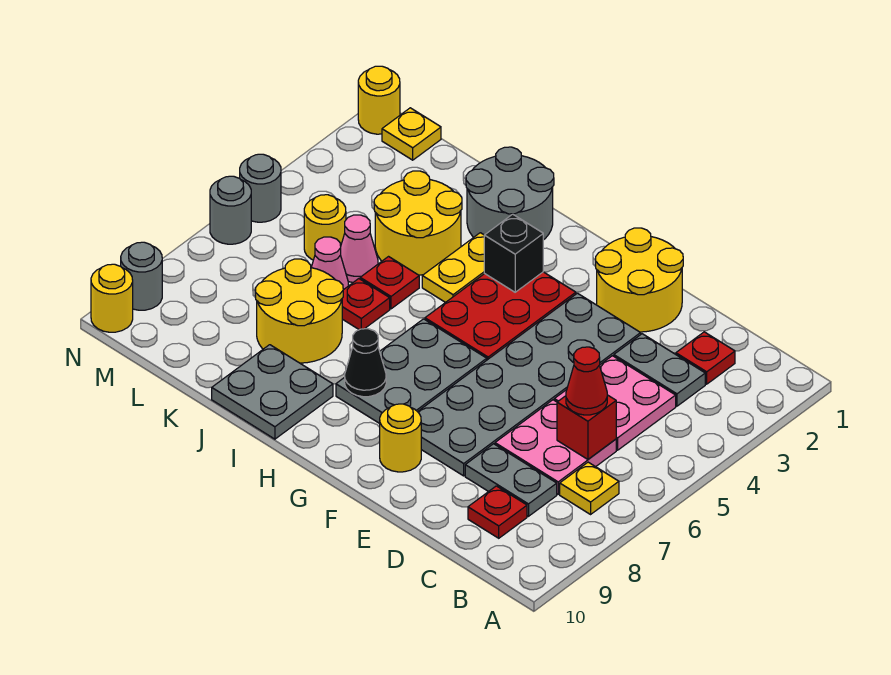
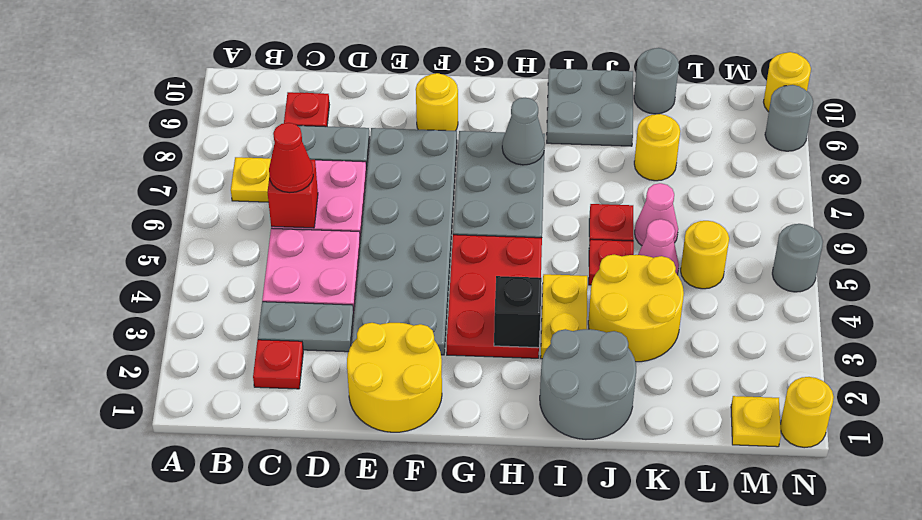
black 1x1 cone [345,329,386,397] -> grey 1x1 cone [502,98,545,165]
yellow 2x2 round brick [255,259,343,363] -> yellow 1x1 round brick [634,114,680,181]
grey 1x1 round brick [210,176,251,244] -> grey 1x1 round brick moved to [634,48,679,114]

